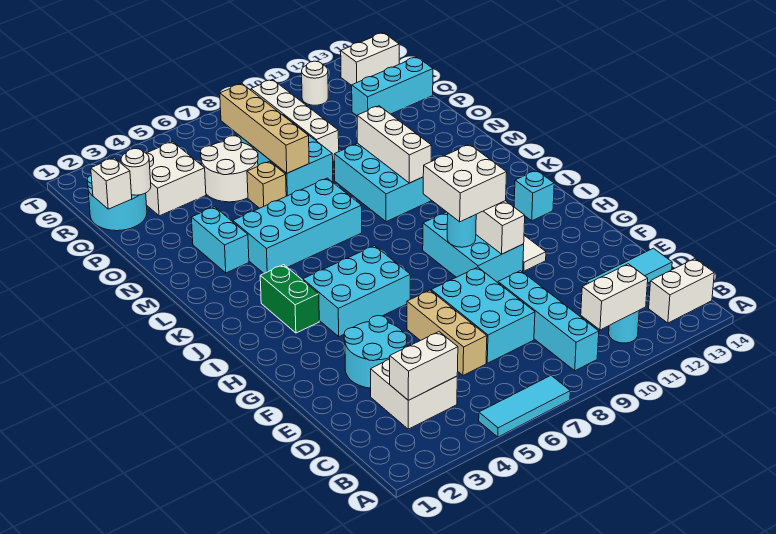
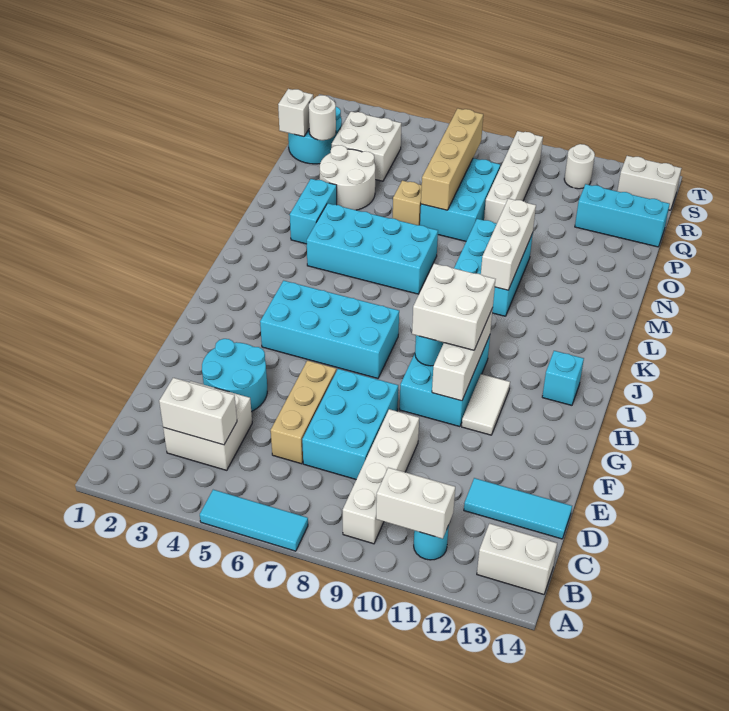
cyan 1x4 brick [498,271,599,371] -> white 1x4 brick [343,409,419,544]
cyan 2x3 brick [303,246,410,336] -> cyan 2x4 brick [260,281,399,378]
green 1x2 brick [260,265,319,333] -> none
white 2x2 round brick [200,136,258,202] -> white 2x2 round brick moved to [320,145,375,210]

